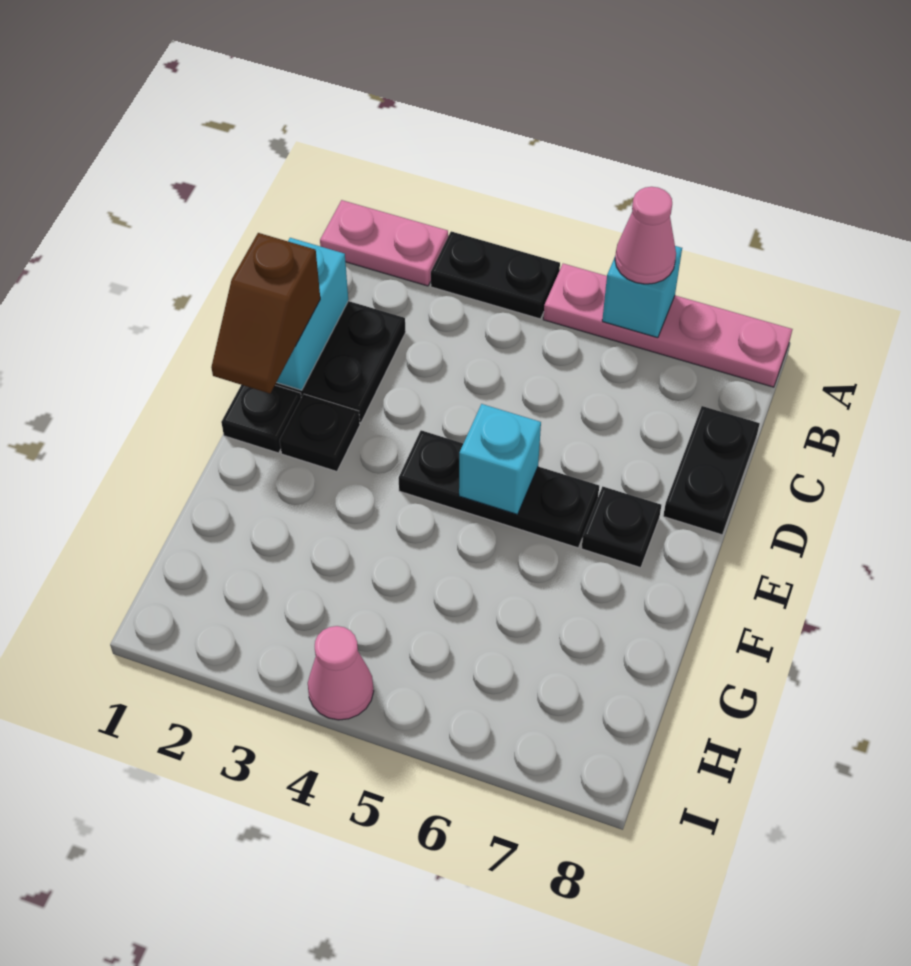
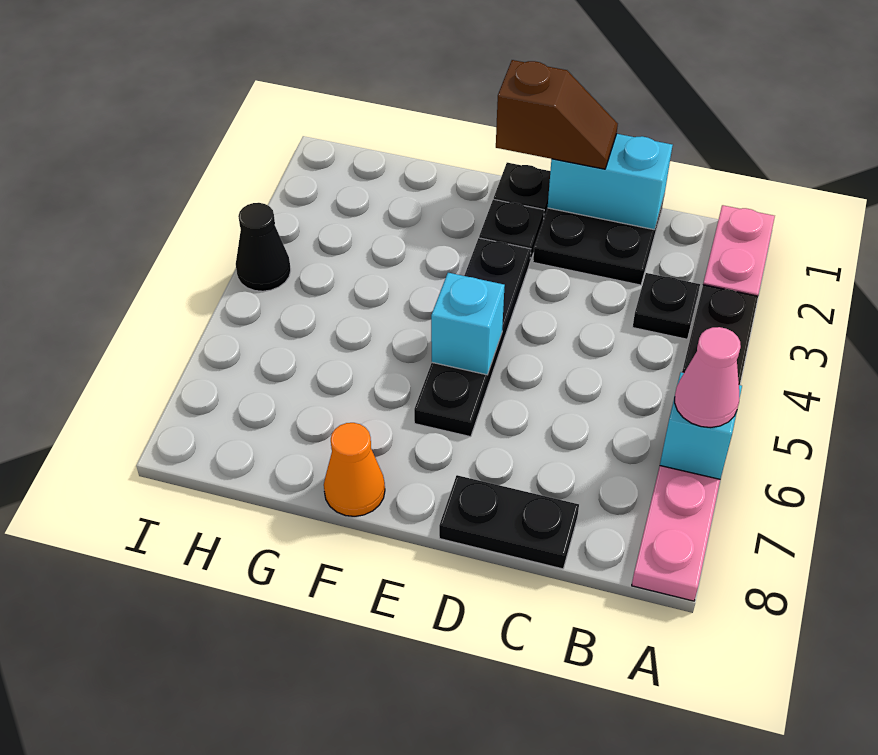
brown 1x2 slope [211,233,320,393] -> brown 1x2 slope turned to [496,60,618,169]
black 1x3 plate [399,430,599,548] -> black 1x4 plate [414,238,531,437]
black 1x1 plate [582,487,661,568] -> black 1x1 plate moved to [633,273,700,339]
none -> orange 1x1 cone [324,423,385,516]
pink 1x1 cone [308,626,374,720] -> black 1x1 cone [236,203,291,291]

